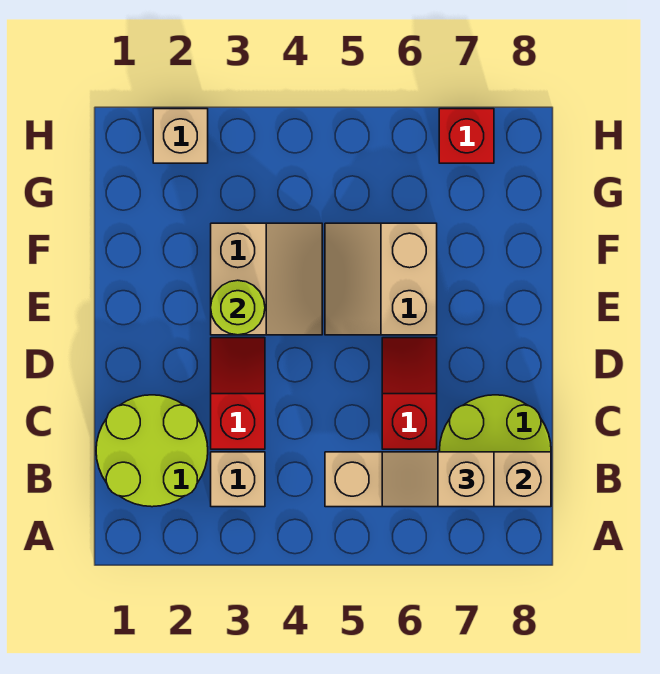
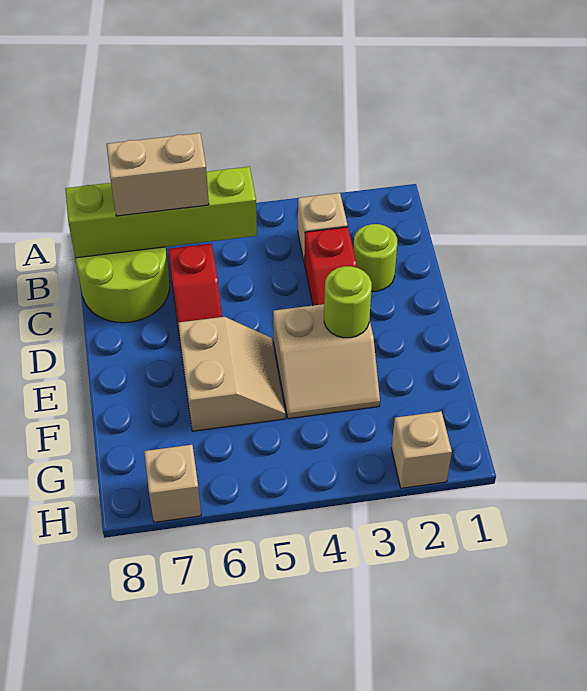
lime 2x2 round brick [96,395,208,507] -> lime 1x1 round brick [353,224,397,291]
tan 1x4 brick [325,452,551,507] -> lime 1x4 brick [65,167,257,258]
tan 1x2 slope [382,452,494,507] -> tan 1x2 brick [107,133,209,216]
tan 2x2 slope [211,223,322,335] -> tan 2x2 slope turned to [273,304,380,419]
red 1x1 brick [439,109,494,163] -> tan 1x1 brick [144,445,201,522]

